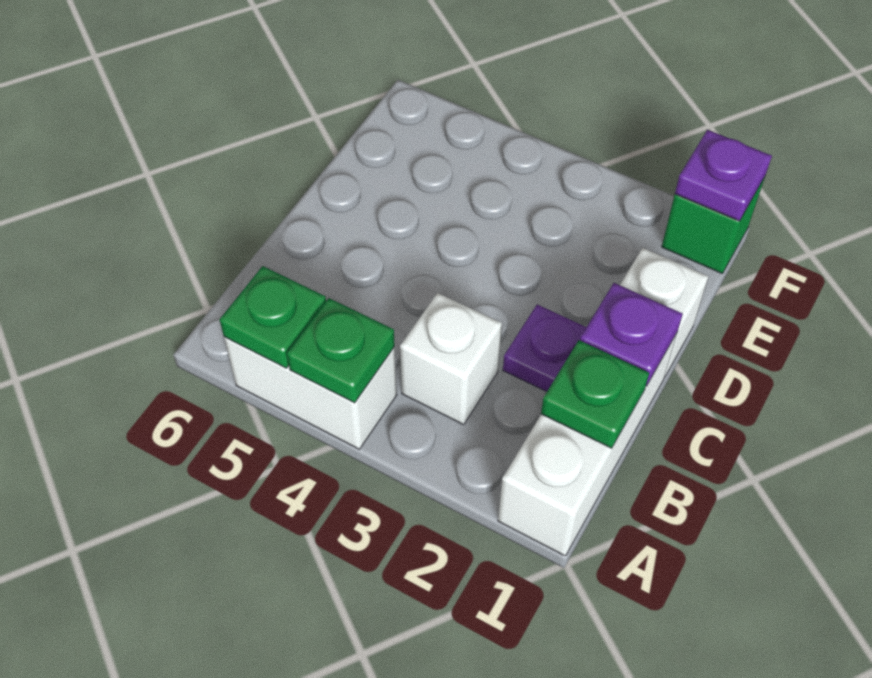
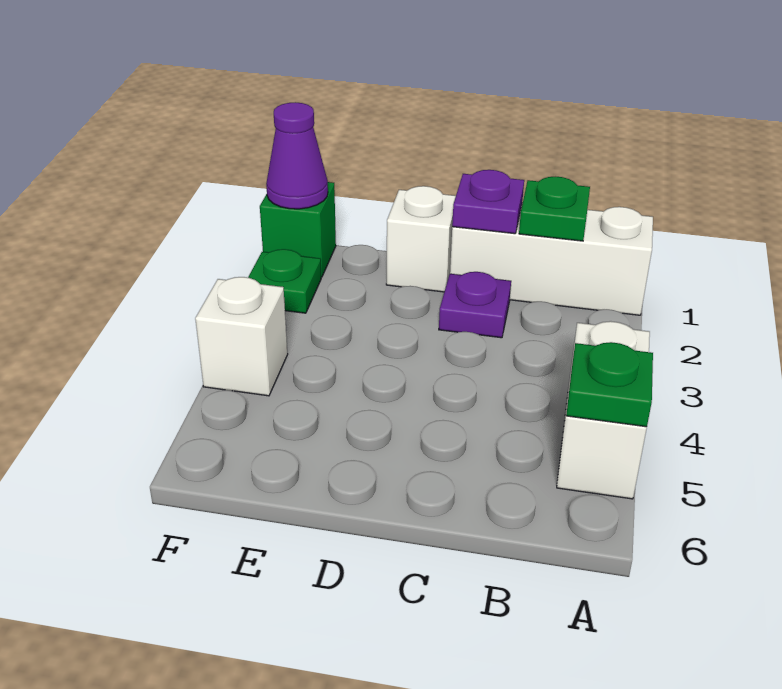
green 1x1 plate [287,298,395,403] -> green 1x1 plate moved to [248,249,321,313]
white 1x1 brick [400,293,502,425] -> white 1x1 brick moved to [195,277,288,396]
purple 1x1 plate [675,130,772,221] -> purple 1x1 cone [266,102,328,209]

